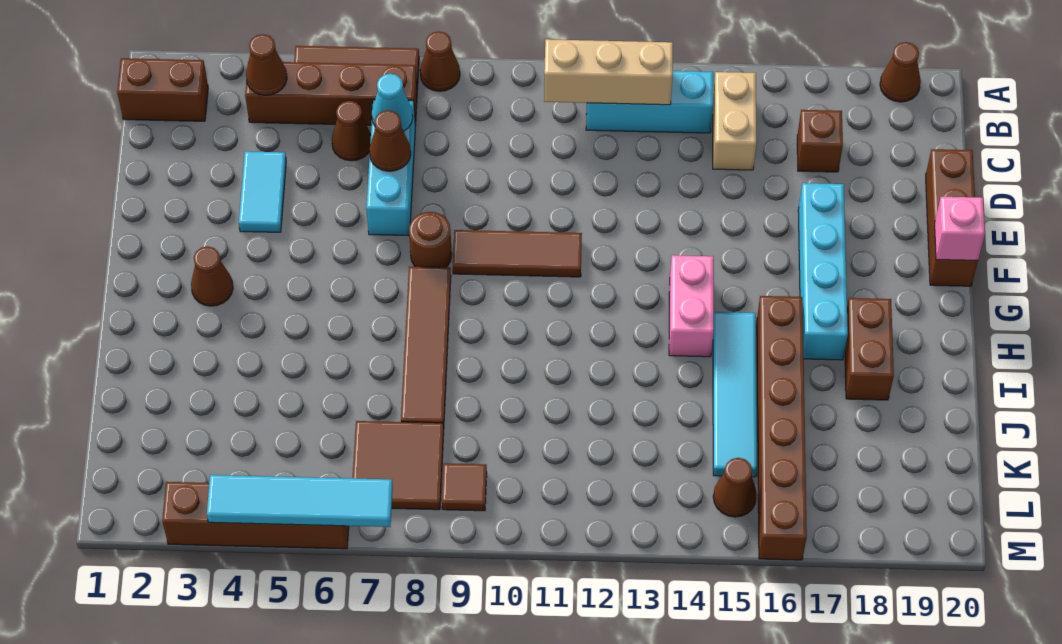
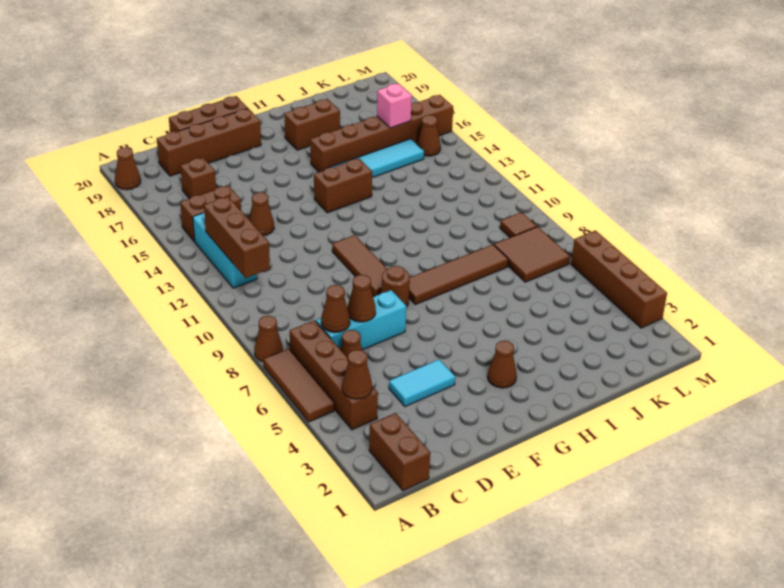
tan 1x3 brick [544,39,673,105] -> brown 1x3 brick [204,197,270,278]
tan 1x2 brick [713,72,757,170] -> brown 1x2 brick [180,186,241,242]
cyan 1x1 cone [372,73,413,131] -> brown 1x1 cone [321,285,350,333]
none -> brown 1x4 brick [157,108,261,176]
none -> brown 1x1 cone [249,192,274,236]
cyan 1x4 brick [798,183,848,360] -> none
pink 1x1 brick [935,197,985,260] -> pink 1x1 brick moved to [377,83,412,128]
pink 1x2 brick [669,255,714,357] -> brown 1x2 brick [314,158,372,213]
cyan 1x4 tile [207,475,393,527] -> none

